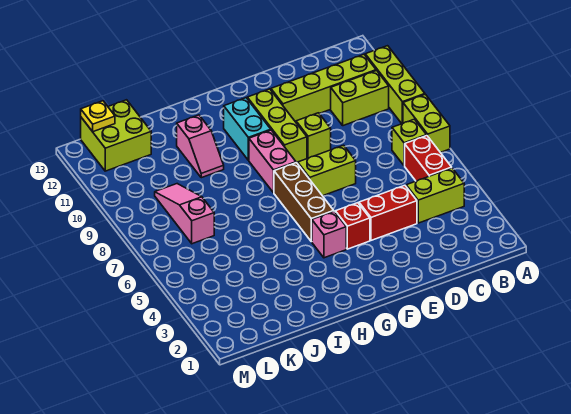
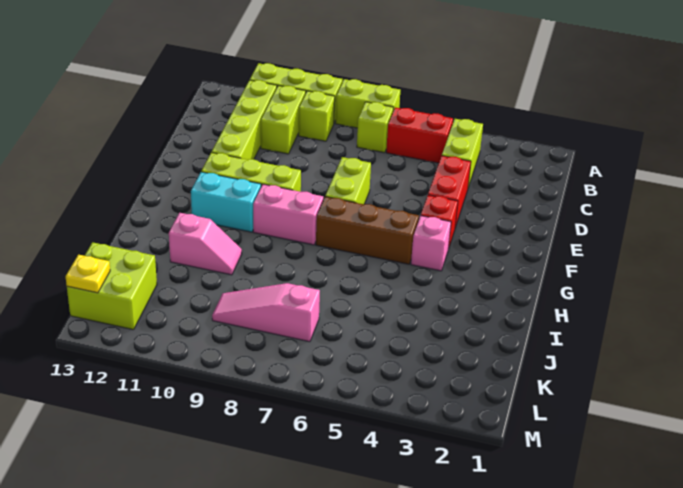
lime 1x1 brick [296,113,331,158] -> lime 1x1 brick moved to [299,91,335,141]

